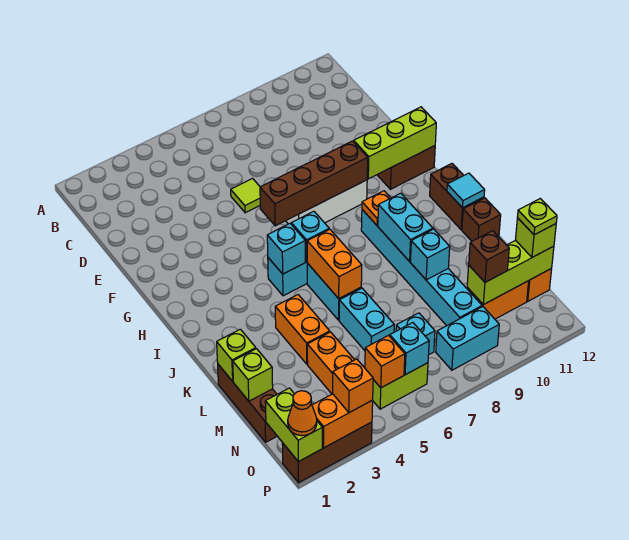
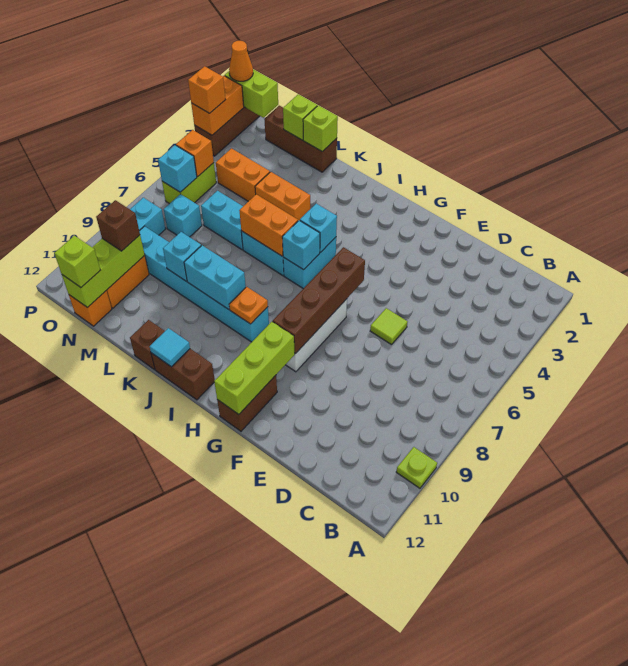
lime 1x1 plate [517,199,557,235] -> lime 1x1 plate moved to [396,447,437,488]

